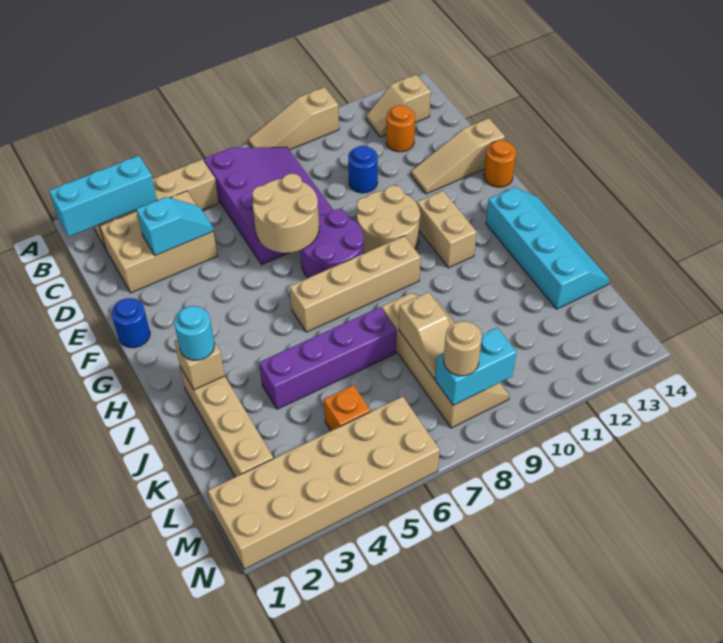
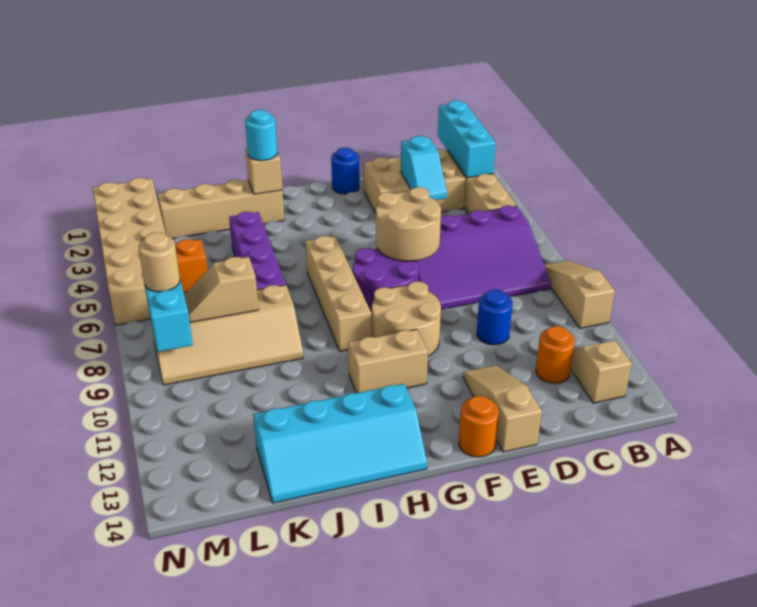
tan 2x3 brick [100,191,217,293] -> tan 2x3 brick turned to [364,149,465,213]

